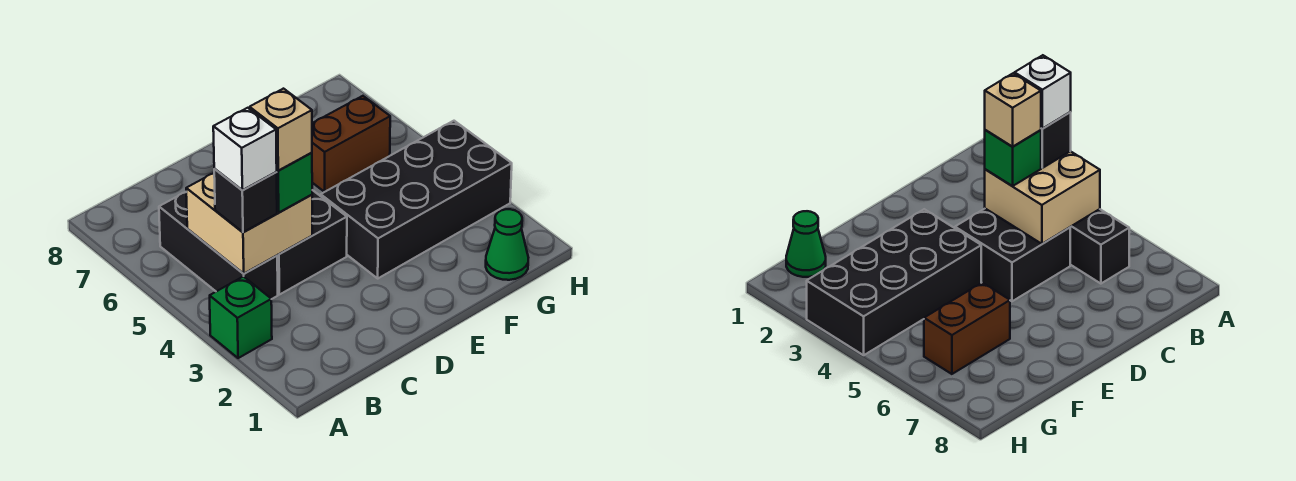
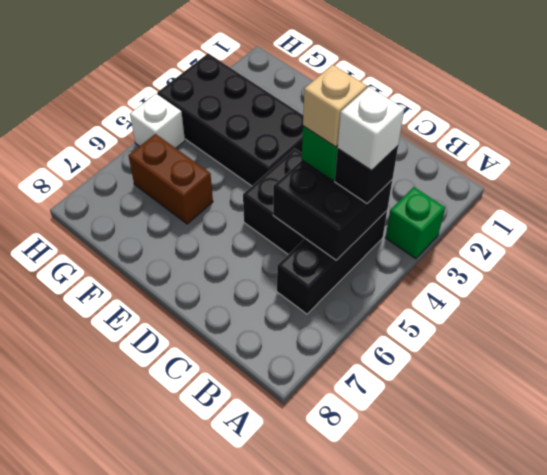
tan 2x2 brick [186,173,312,274] -> black 2x2 brick [273,160,392,260]
green 1x1 cone [486,209,528,280] -> none
none -> white 1x1 brick [130,94,185,148]

